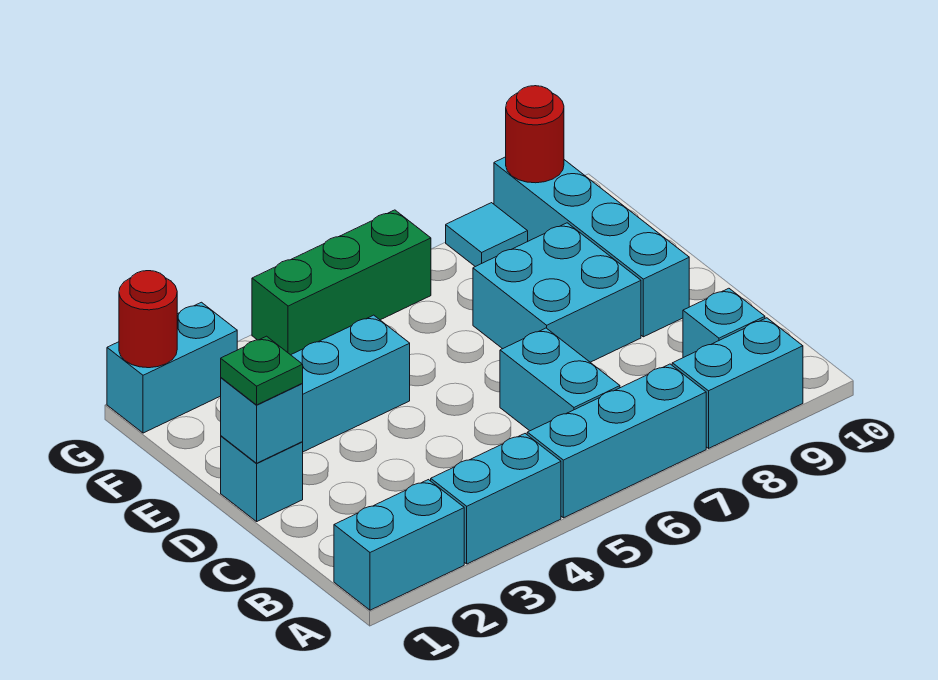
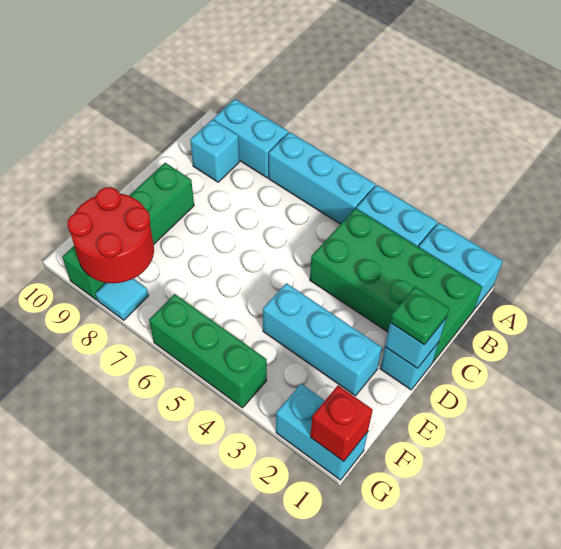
none -> green 2x4 brick [310,208,482,362]
cyan 1x2 brick [500,328,620,431] -> none
cyan 2x2 brick [473,223,641,362] -> none
cyan 1x4 brick [494,157,689,337] -> green 1x4 brick [62,163,194,300]
red 1x1 round brick [119,271,177,368] -> red 1x1 brick [310,385,373,461]
red 1x1 round brick [506,86,564,183] -> red 2x2 round brick [68,187,154,283]

